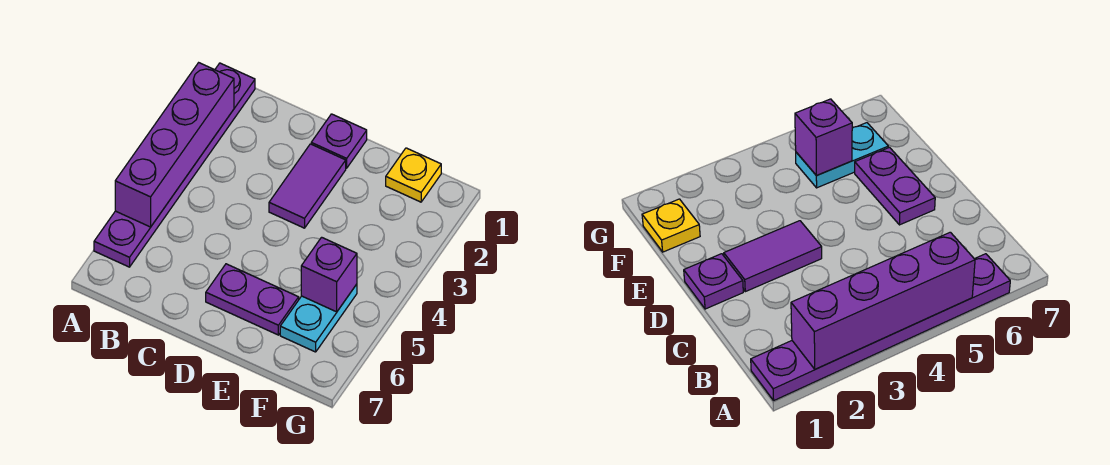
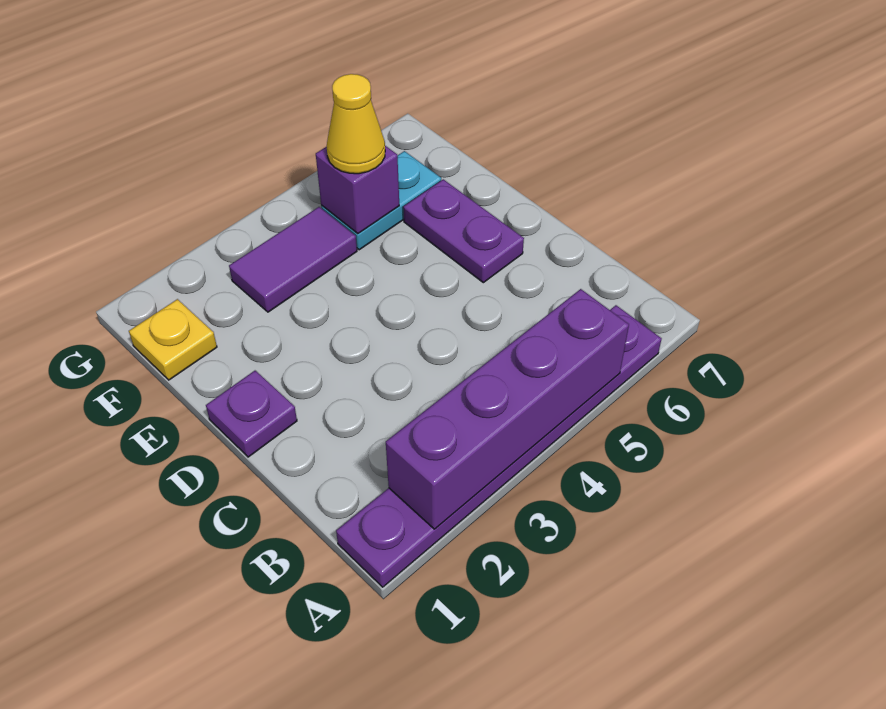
purple 1x2 tile [269,144,346,228] -> purple 1x2 tile moved to [229,207,357,312]
none -> yellow 1x1 cone [327,74,385,174]

